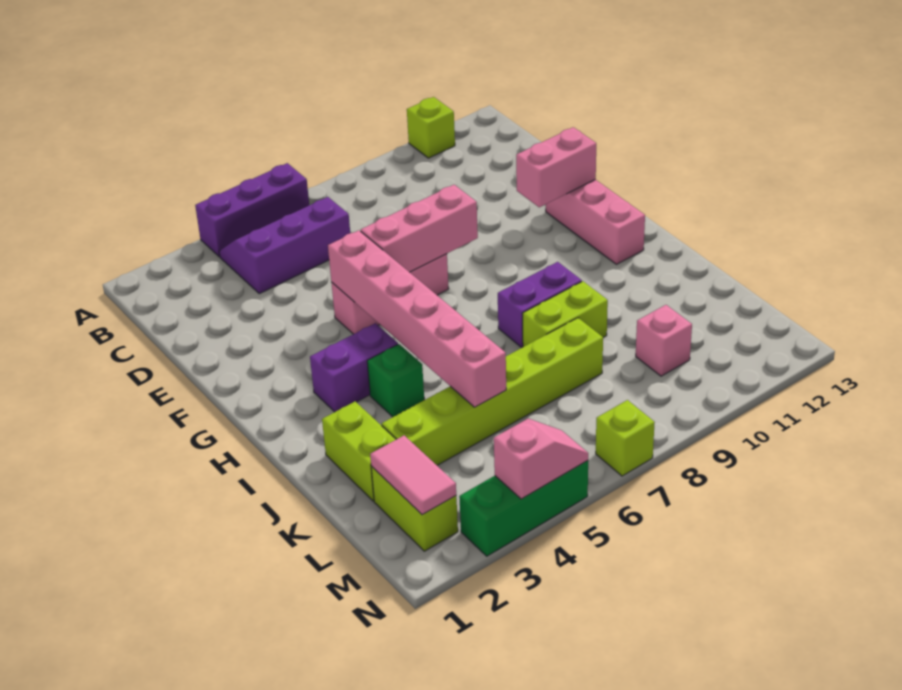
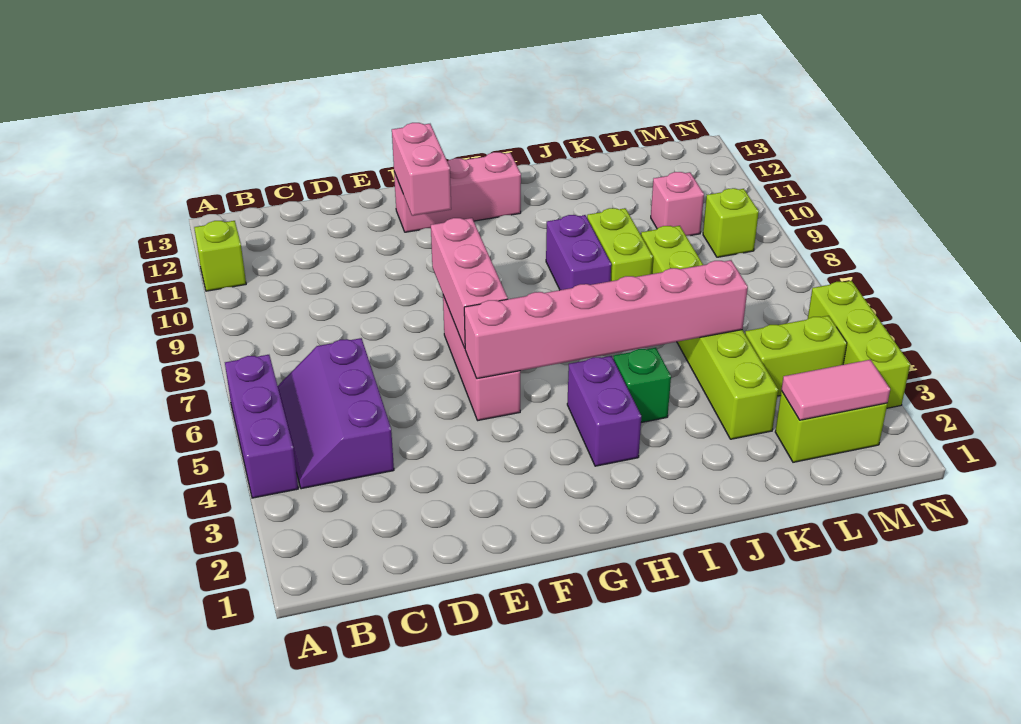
lime 1x2 brick [322,401,396,501] -> lime 1x2 brick moved to [745,316,847,396]
green 1x3 brick [459,460,588,556] -> lime 1x3 brick [808,281,910,408]
pink 1x2 slope [494,419,588,499] -> none
lime 1x1 brick [596,400,655,476] -> lime 1x1 brick moved to [703,188,759,257]

